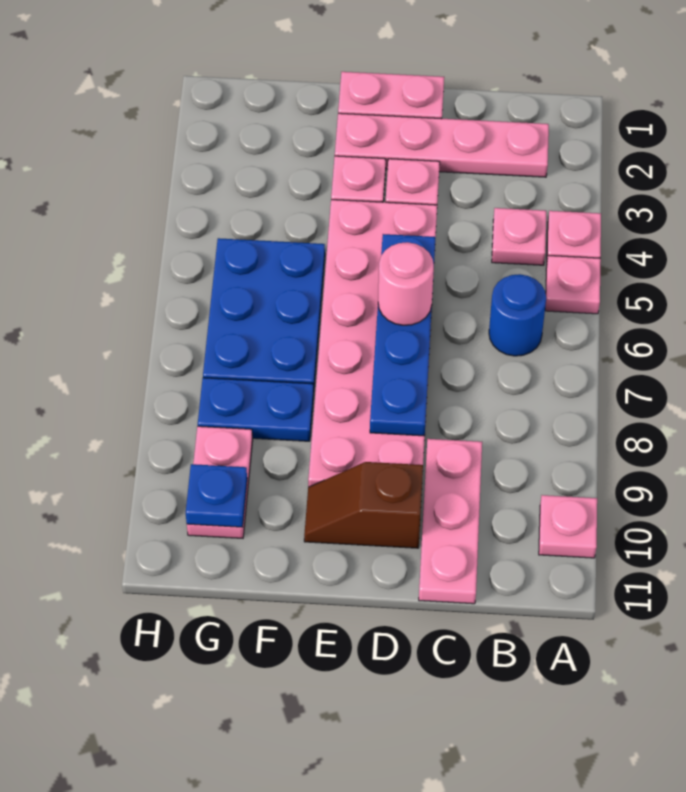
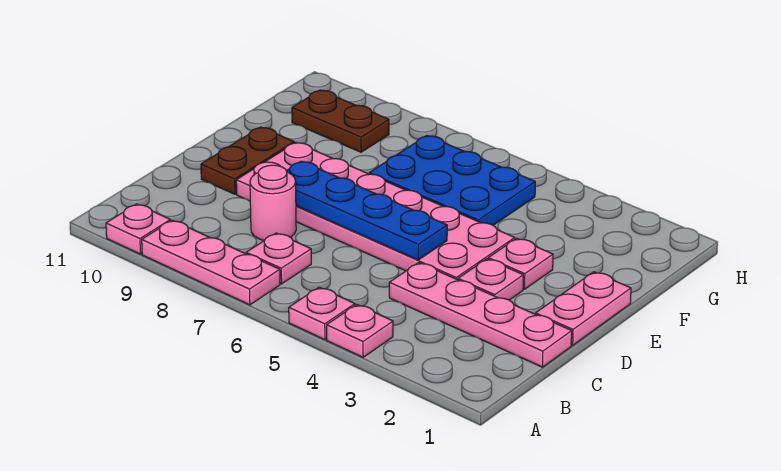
pink 1x4 plate [335,113,549,177] -> pink 1x4 plate turned to [389,263,572,367]
pink 1x1 plate [492,208,546,265] -> pink 1x1 plate moved to [246,233,311,284]
blue 1x1 round brick [489,274,546,356] -> none
pink 1x3 plate [419,439,482,604] -> pink 1x3 plate moved to [142,220,280,305]
pink 1x1 round brick [378,242,434,325] -> pink 1x1 round brick moved to [250,165,296,240]
brown 1x2 slope [304,462,423,548] -> brown 1x2 plate [201,127,294,194]
blue 1x2 plate [198,378,314,441] -> none
pink 1x2 plate [187,426,253,538] -> brown 1x2 plate [292,90,389,152]
blue 1x1 plate [186,464,247,527] -> none

